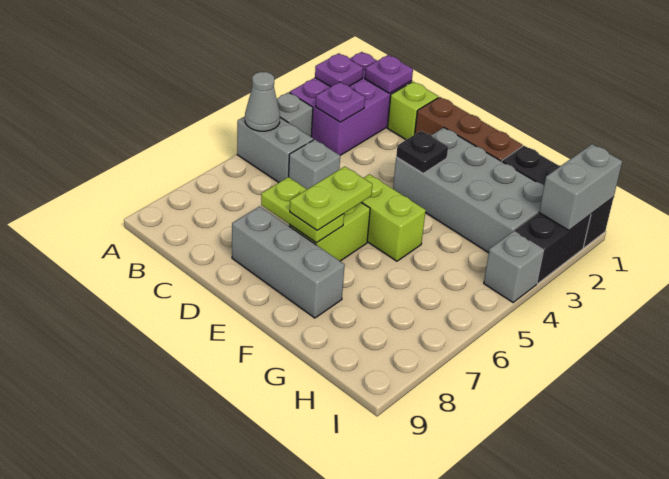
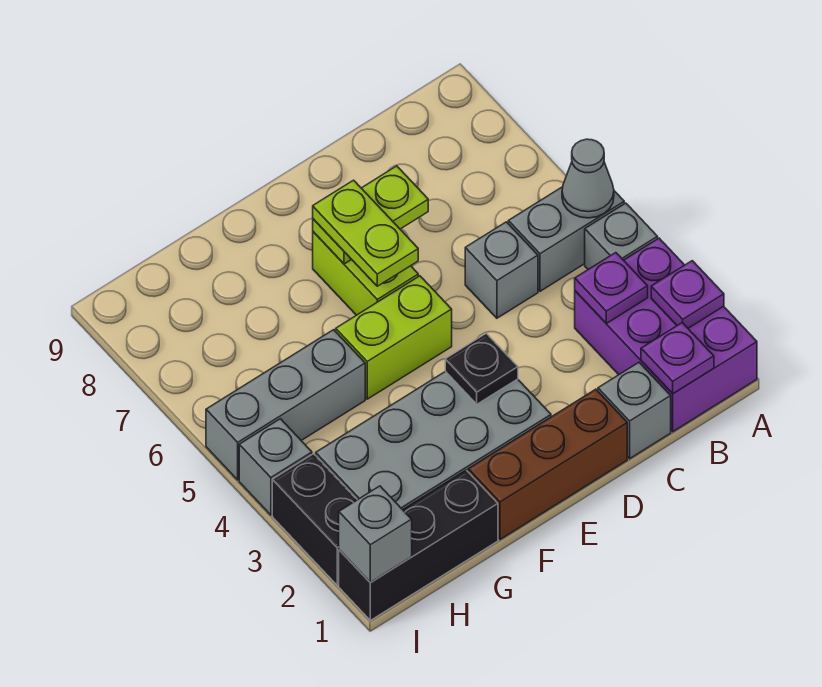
lime 1x1 brick [388,82,438,140] -> grey 1x1 brick [598,363,671,459]
grey 1x3 brick [232,206,345,318] -> grey 1x3 brick moved to [206,330,365,480]
grey 1x2 brick [539,144,622,230] -> grey 1x1 brick [339,486,412,583]

